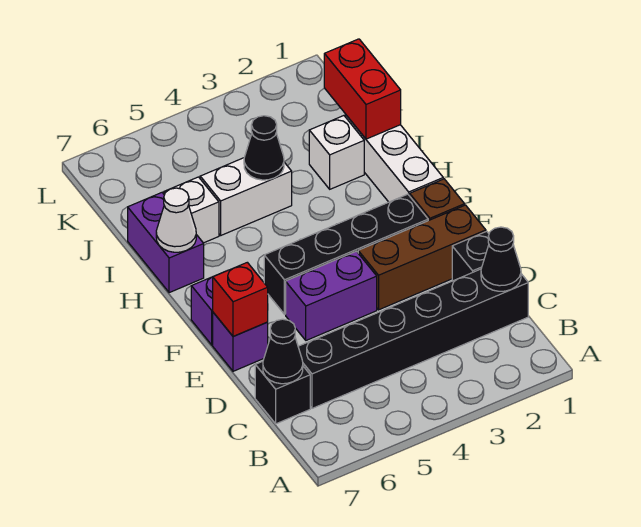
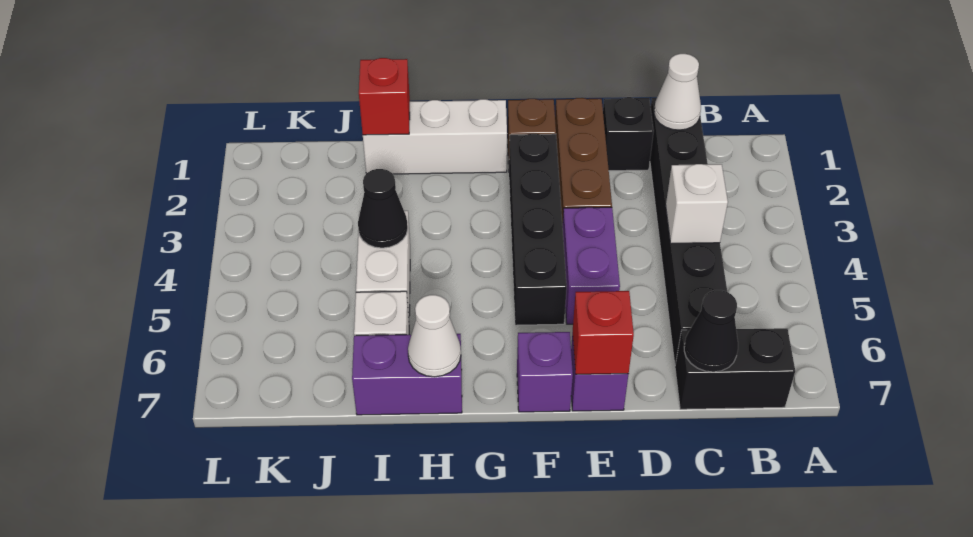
black 1x1 cone [481,227,521,291] -> white 1x1 cone [654,54,701,130]
black 1x1 brick [255,361,310,424] -> black 1x2 brick [675,328,795,409]
red 1x2 brick [324,39,401,139] -> red 1x1 brick [359,58,410,135]
white 1x1 brick [309,116,364,189] -> white 1x1 brick moved to [666,164,728,244]

